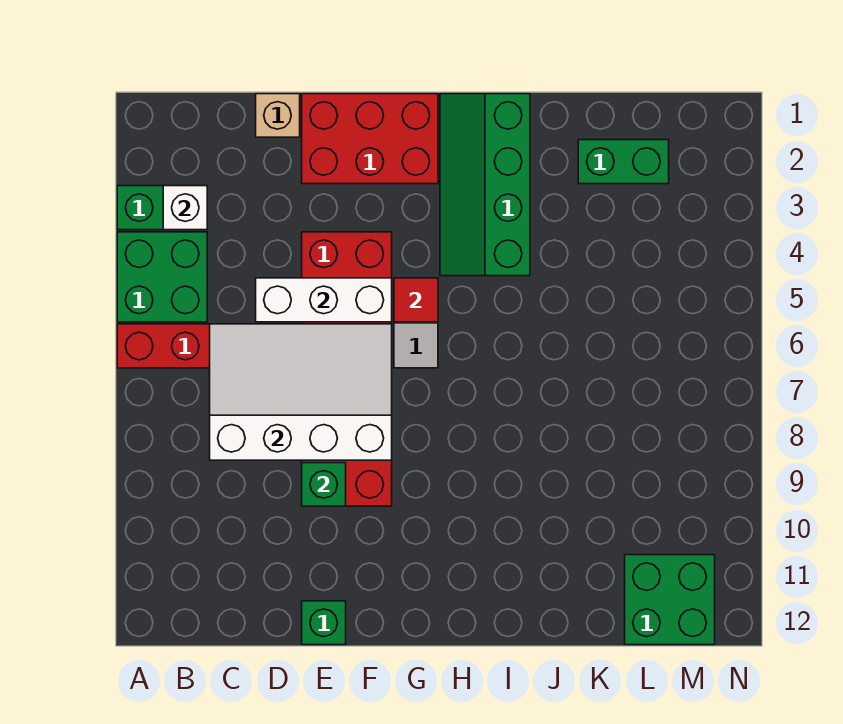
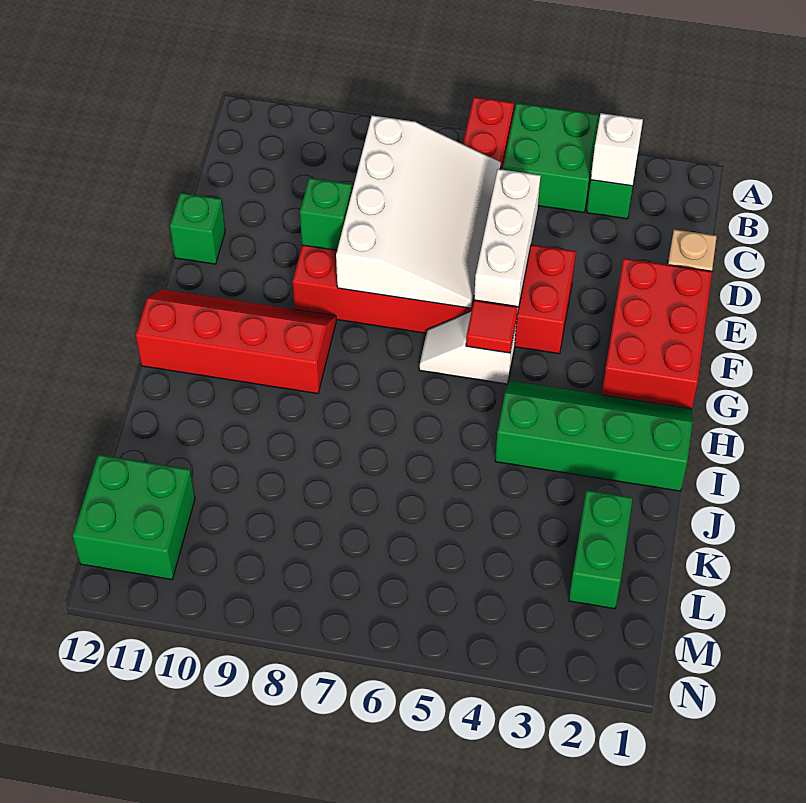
none -> red 2x4 slope [136,289,336,394]

